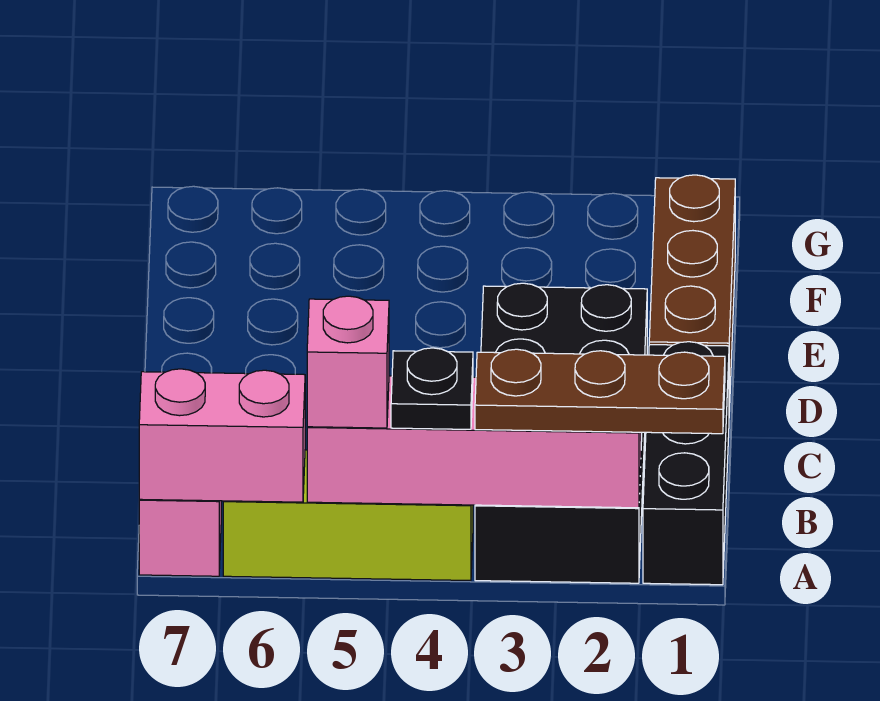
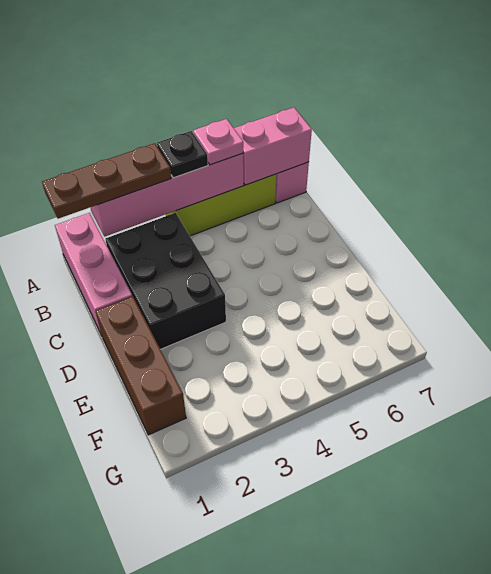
black 1x3 brick [643,342,729,585] -> pink 1x3 brick [55,213,132,335]
black 2x4 brick [475,283,647,583] -> black 2x3 brick [105,213,226,349]
pink 1x1 brick [307,296,389,428] -> pink 1x1 plate [193,119,243,165]

